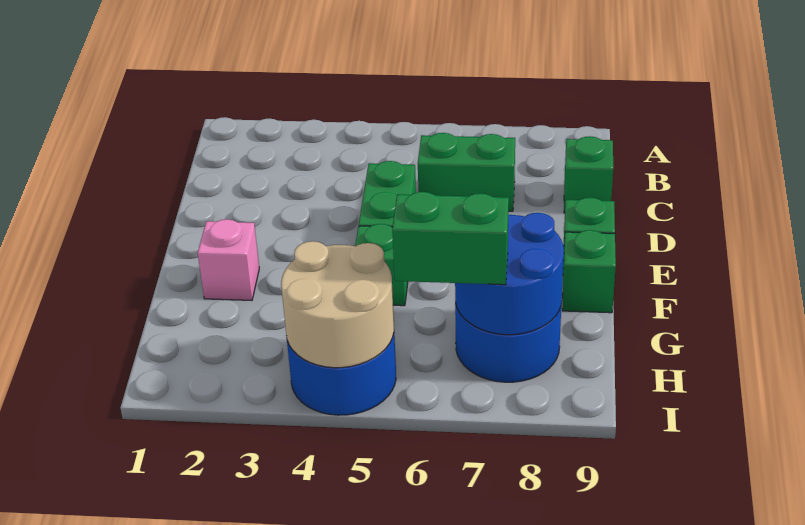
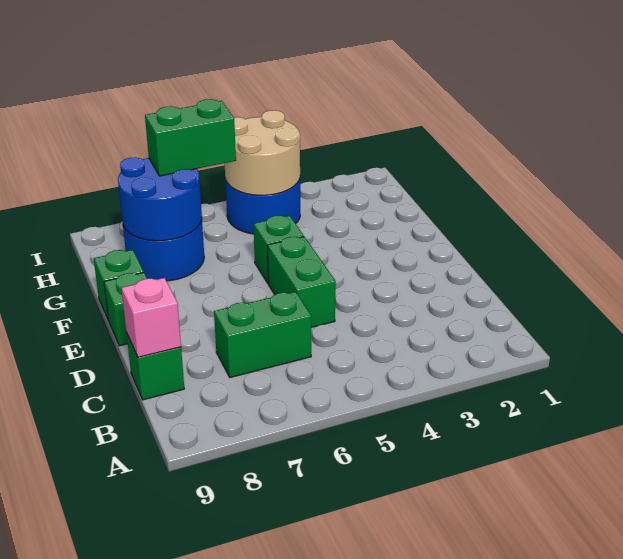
pink 1x1 brick [198,219,259,300] -> pink 1x1 brick moved to [121,278,181,357]

